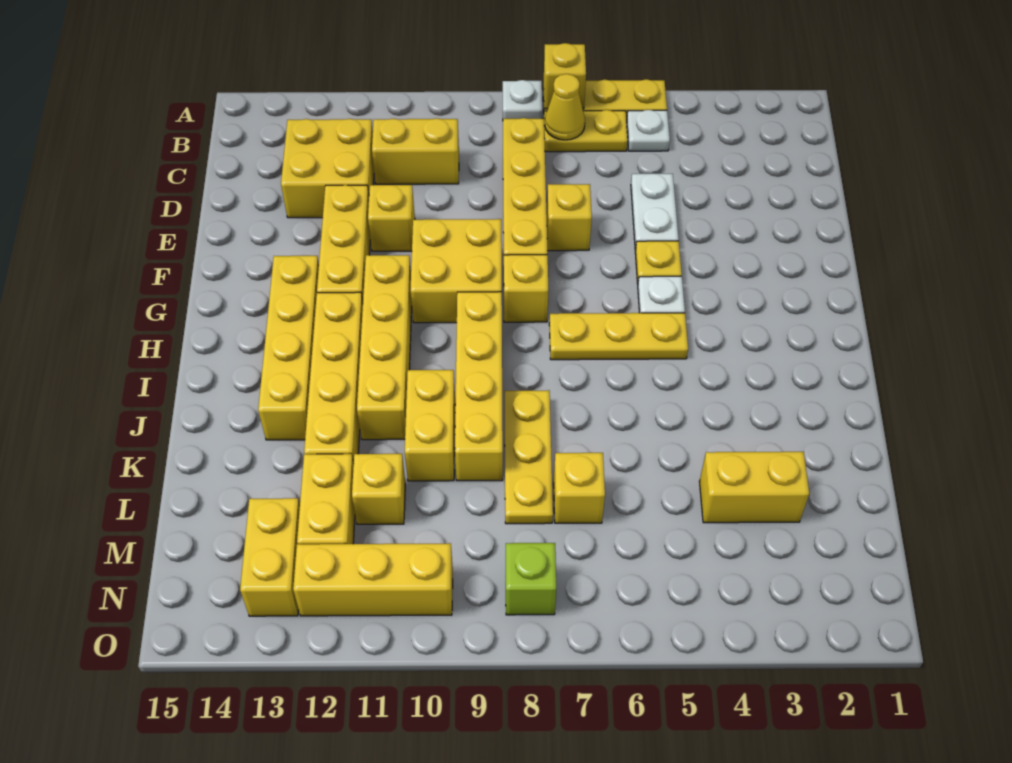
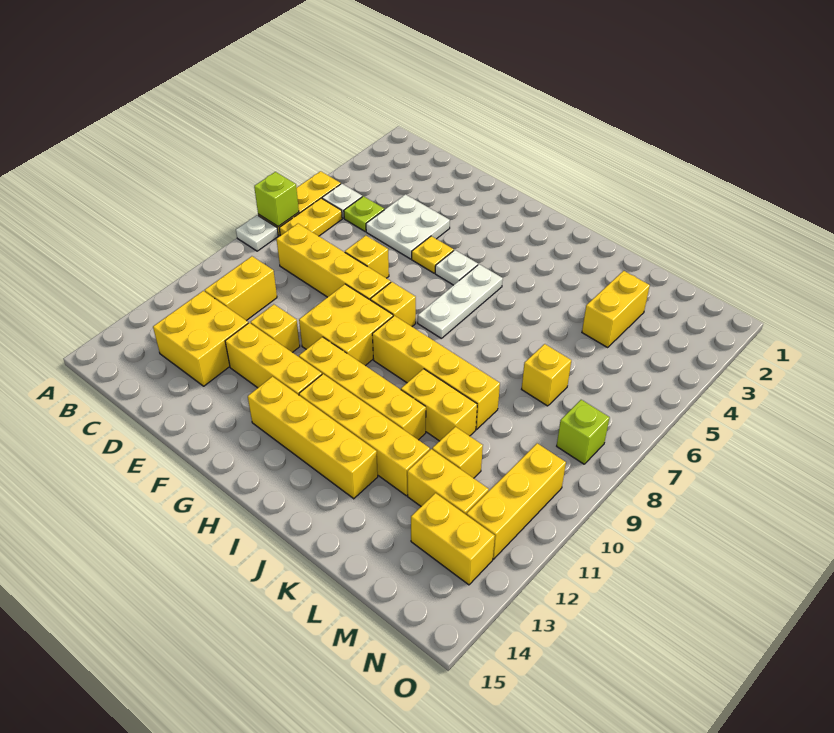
yellow 1x1 brick [544,43,586,109] -> lime 1x1 brick [254,172,299,226]
yellow 1x1 cone [545,74,585,140] -> none
none -> lime 1x1 plate [344,196,384,231]
white 1x2 plate [631,173,679,250] -> white 2x2 plate [366,194,450,259]
yellow 1x3 plate [549,313,688,360] -> white 1x3 plate [418,264,503,339]
yellow 1x3 plate [505,390,553,524] -> none

